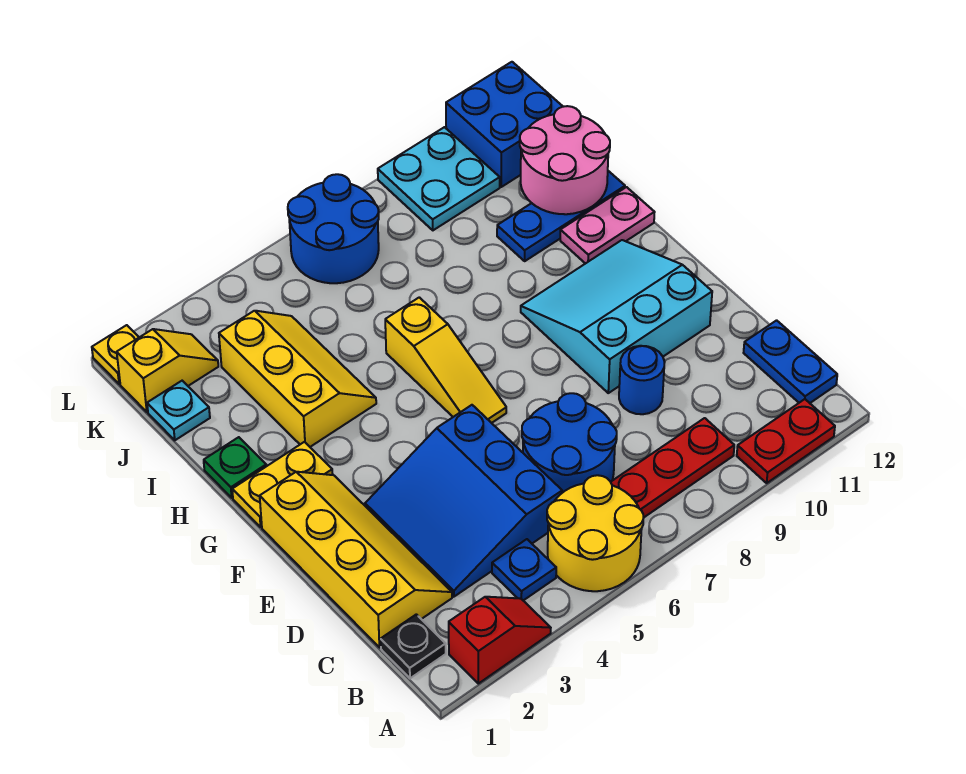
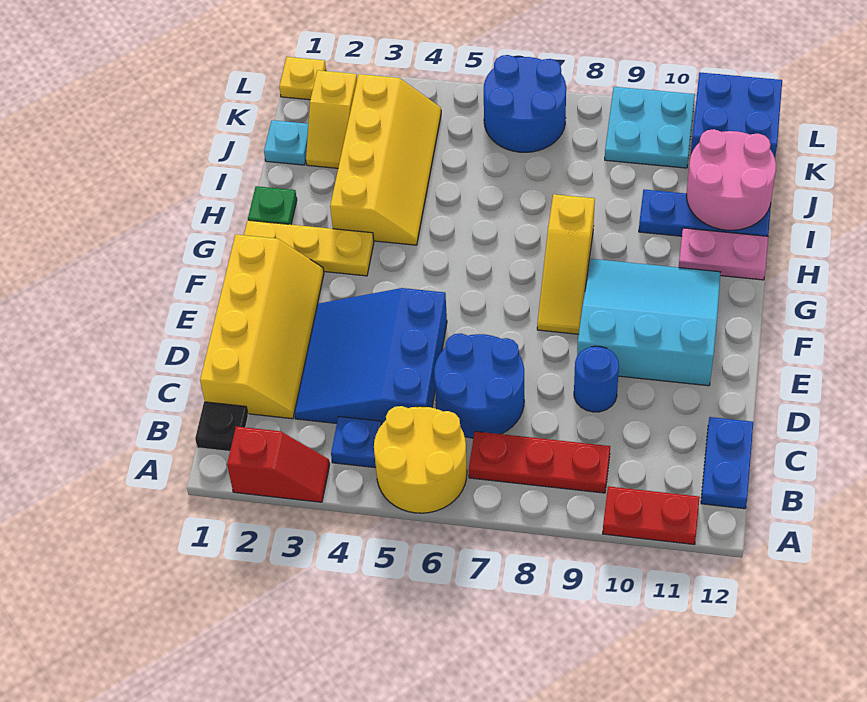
yellow 1x3 slope [385,297,506,423] -> yellow 1x3 slope moved to [537,194,595,334]
yellow 1x2 plate [232,442,333,527] -> yellow 1x3 plate [244,220,374,276]
yellow 2x3 slope [219,311,376,447] -> yellow 2x4 slope [330,74,441,245]
yellow 1x2 slope [117,329,218,412] -> yellow 1x2 slope turned to [306,70,357,168]

